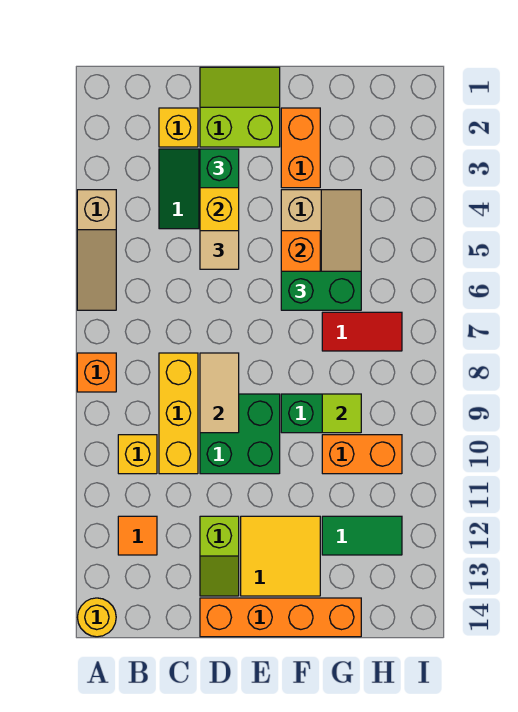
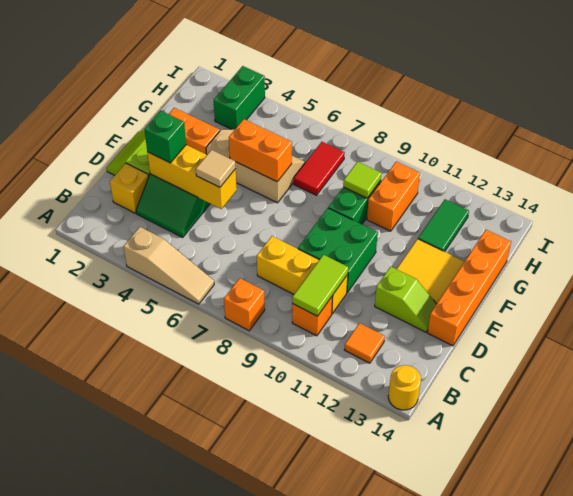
yellow 1x1 brick [118,435,157,474] -> orange 1x1 brick [292,297,332,336]
none -> lime 1x2 tile [292,255,348,316]
tan 1x2 tile [200,353,239,433] -> none
green 1x2 brick [281,271,361,310] -> green 1x2 brick moved to [214,66,265,129]

